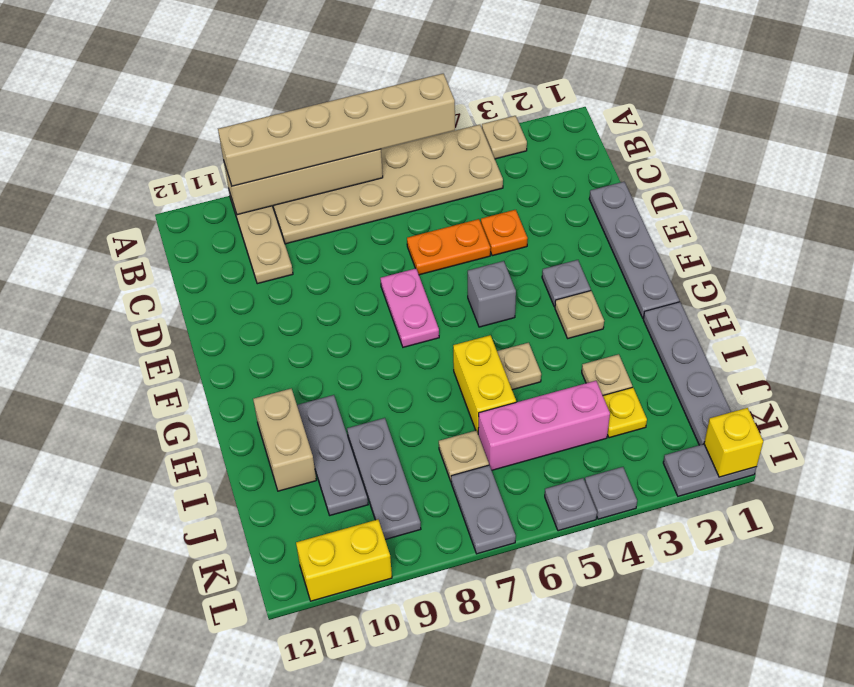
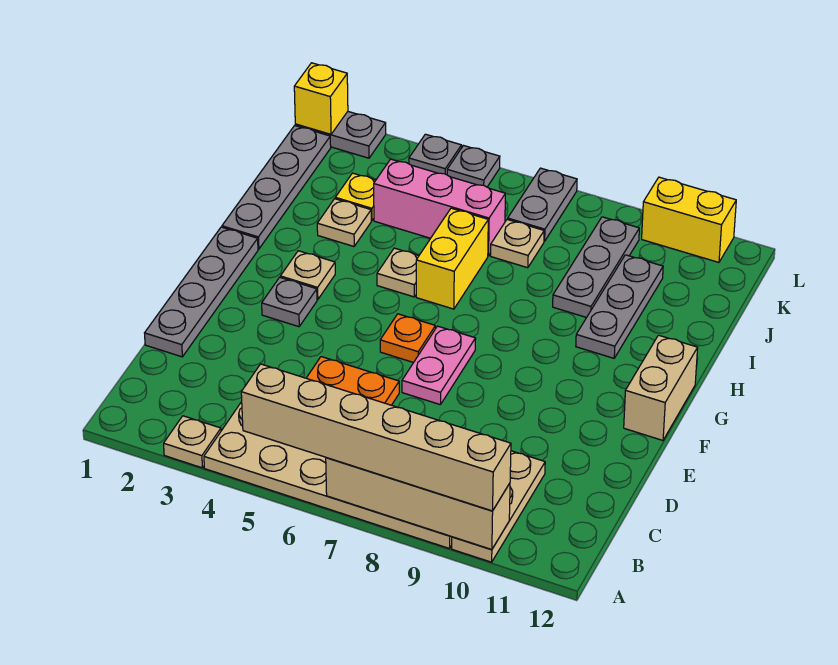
orange 1x1 plate [481,210,528,256] -> orange 1x1 plate moved to [380,314,435,363]
grey 1x1 brick [468,261,516,327] -> none
tan 1x2 brick [253,389,316,491] -> tan 1x2 brick moved to [624,335,698,440]

